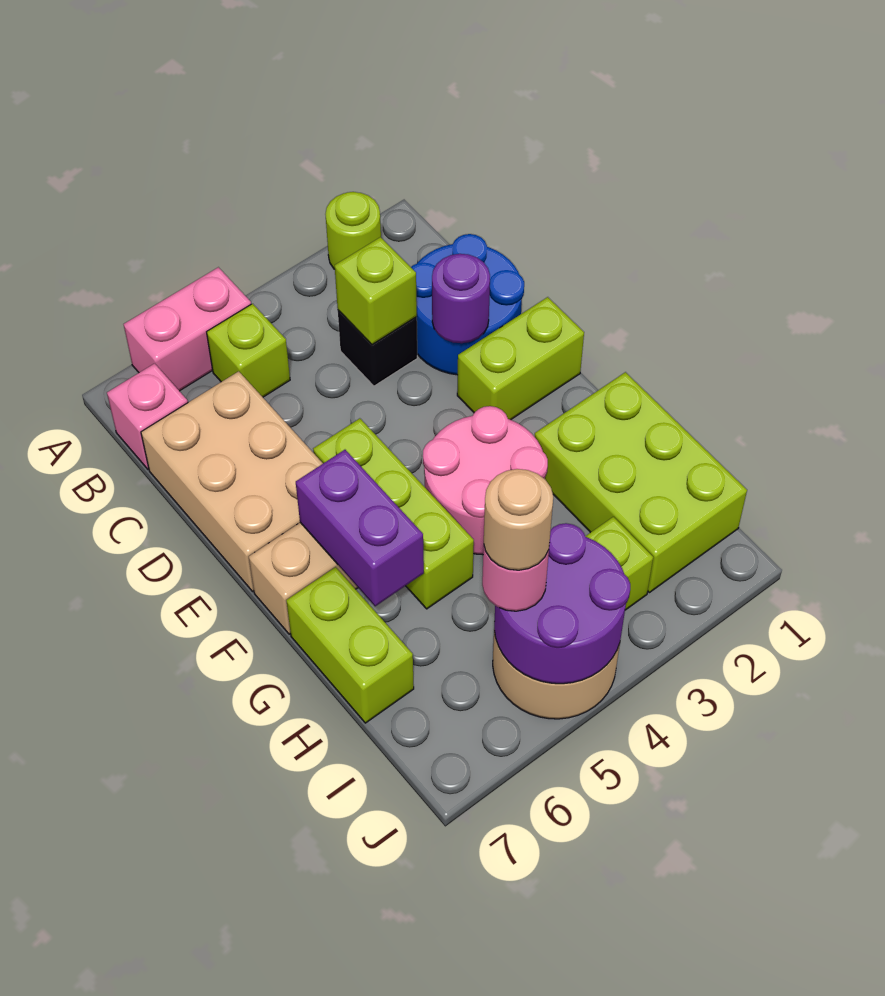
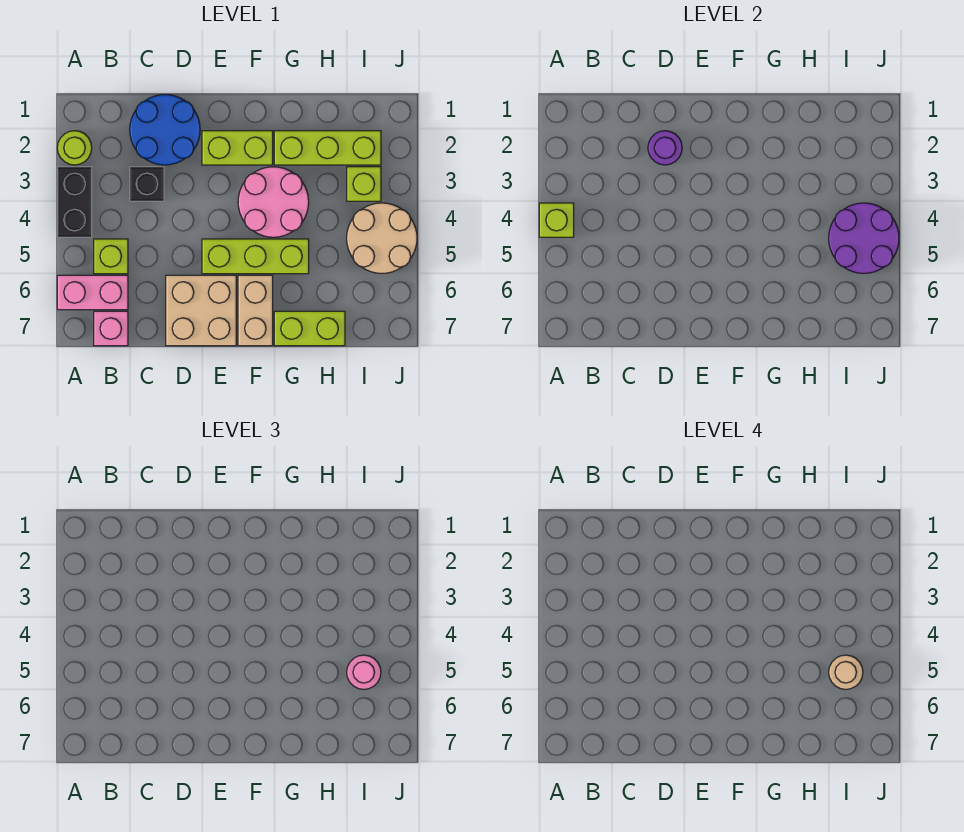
none -> black 1x2 brick [57,167,92,237]
pink 1x2 brick [124,267,251,391] -> pink 1x2 brick turned to [57,275,128,310]
lime 1x1 brick [335,237,417,344] -> lime 1x1 brick moved to [539,203,574,237]
tan 2x3 brick [141,371,323,591] -> tan 2x2 brick [166,275,236,346]
lime 1x2 brick [457,297,584,420] -> lime 1x2 brick turned to [202,131,273,165]
purple 1x2 brick [296,450,424,606] -> none
lime 2x3 brick [535,372,747,593] -> lime 1x3 brick [274,131,381,165]

